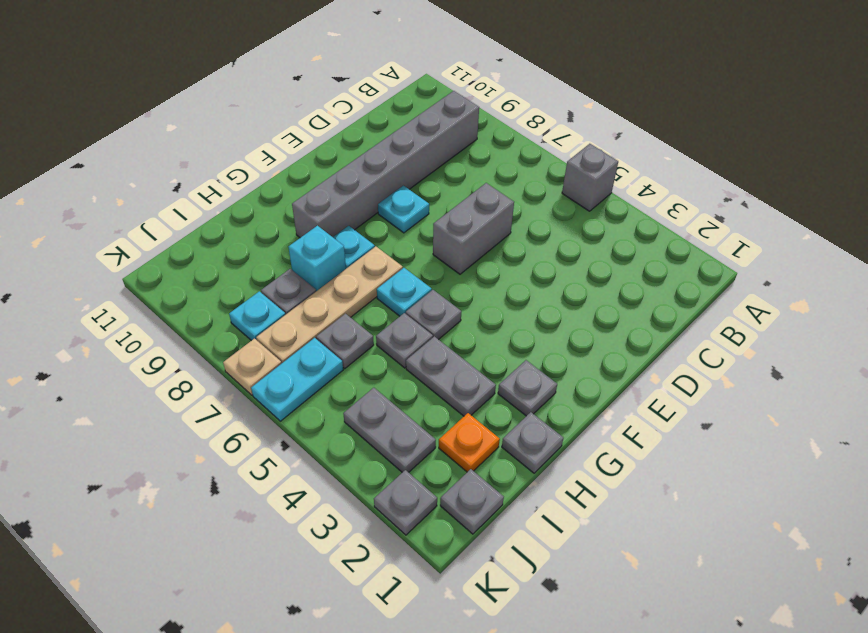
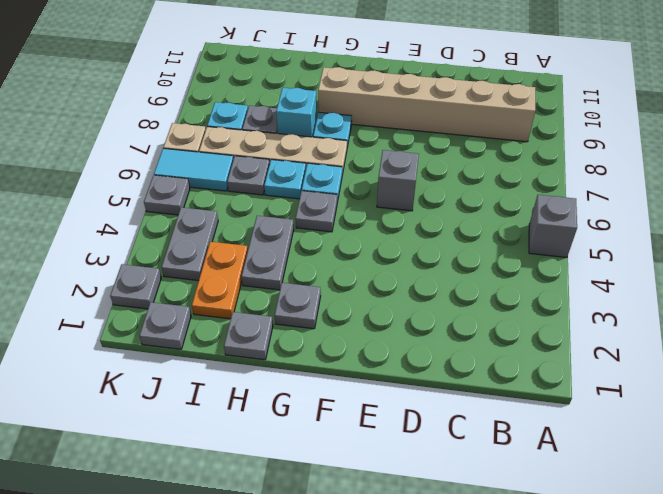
grey 1x6 brick [292,91,479,238] -> tan 1x6 brick [318,67,535,142]
grey 1x2 brick [433,183,514,274] -> grey 1x1 brick [377,150,419,211]
cyan 1x1 plate [378,186,429,233] -> cyan 1x1 plate moved to [264,160,306,199]
grey 1x1 plate [376,313,433,368] -> grey 1x1 plate moved to [144,175,190,215]
orange 1x1 plate [439,413,500,472] -> orange 1x2 plate [192,242,248,319]
cyan 1x2 plate [251,338,343,421] -> cyan 1x2 tile [154,148,233,191]

